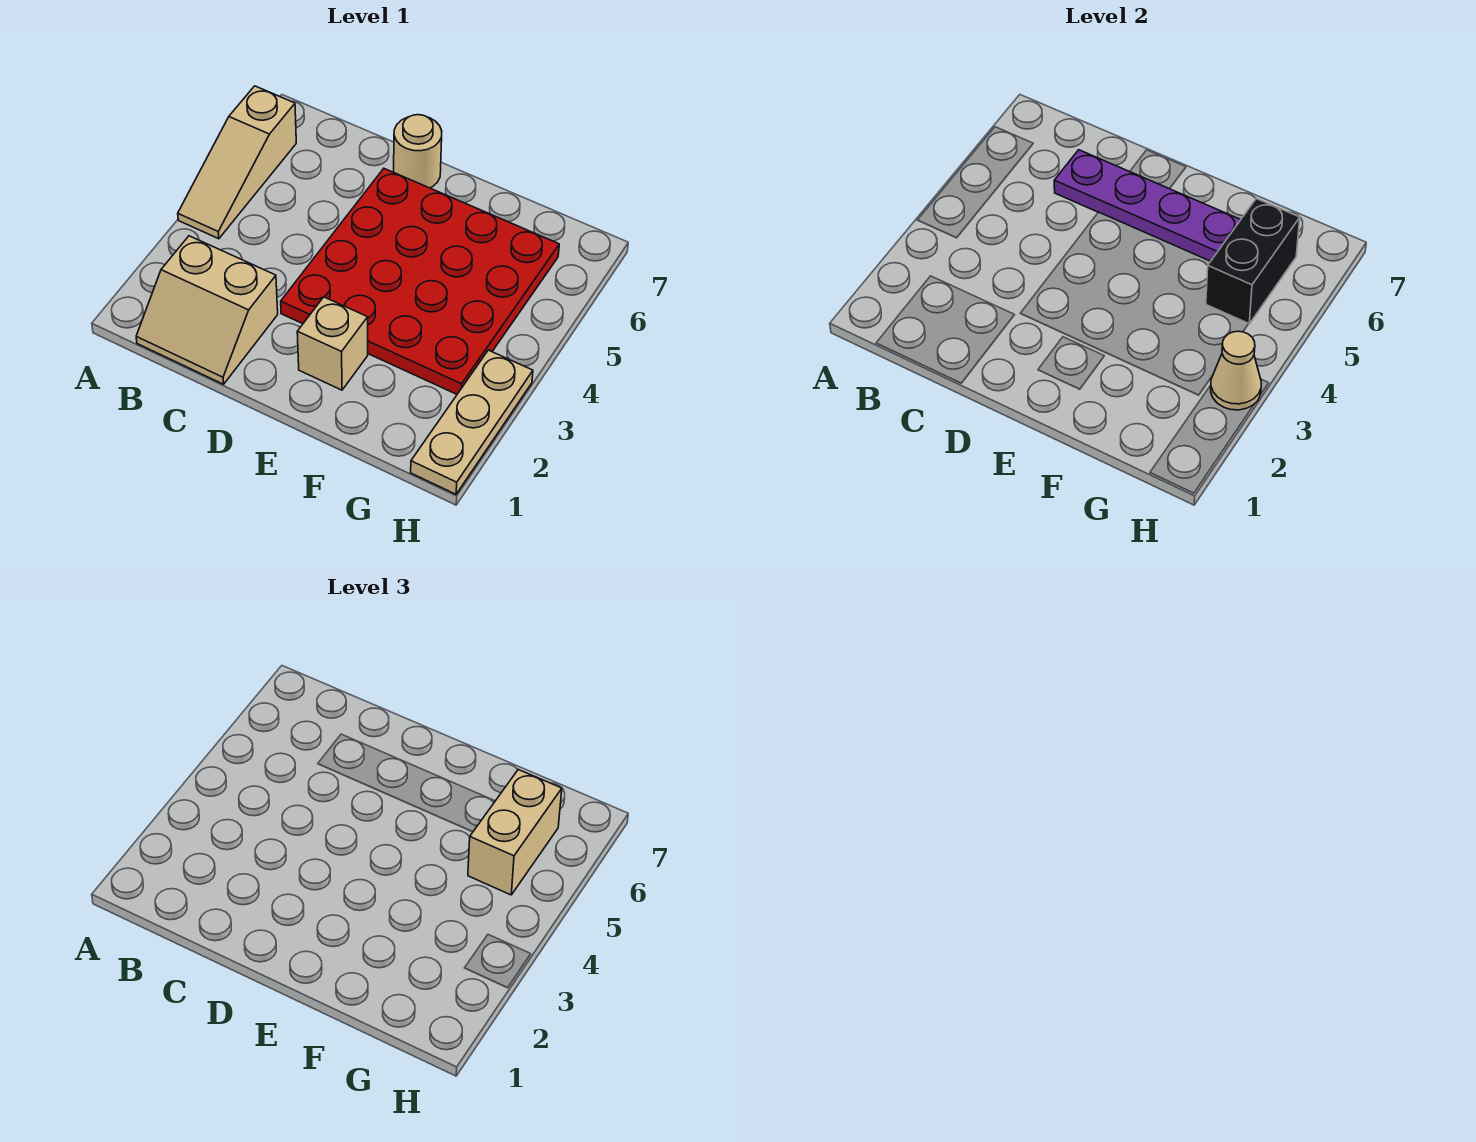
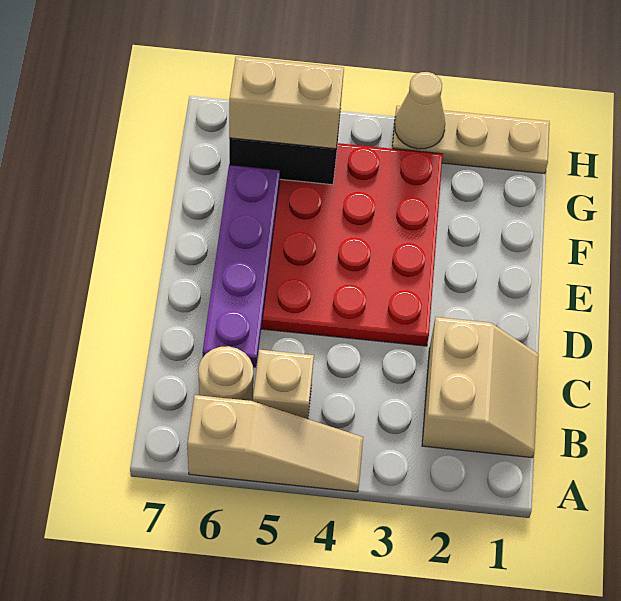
tan 1x1 round brick [394,115,442,188] -> tan 1x1 round brick moved to [198,346,253,401]
tan 1x1 brick [297,297,368,390] -> tan 1x1 brick moved to [253,350,314,419]

